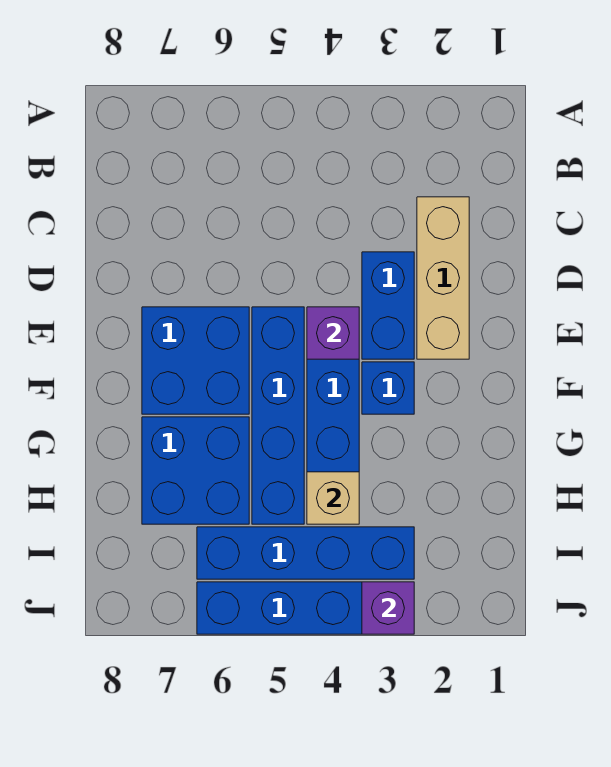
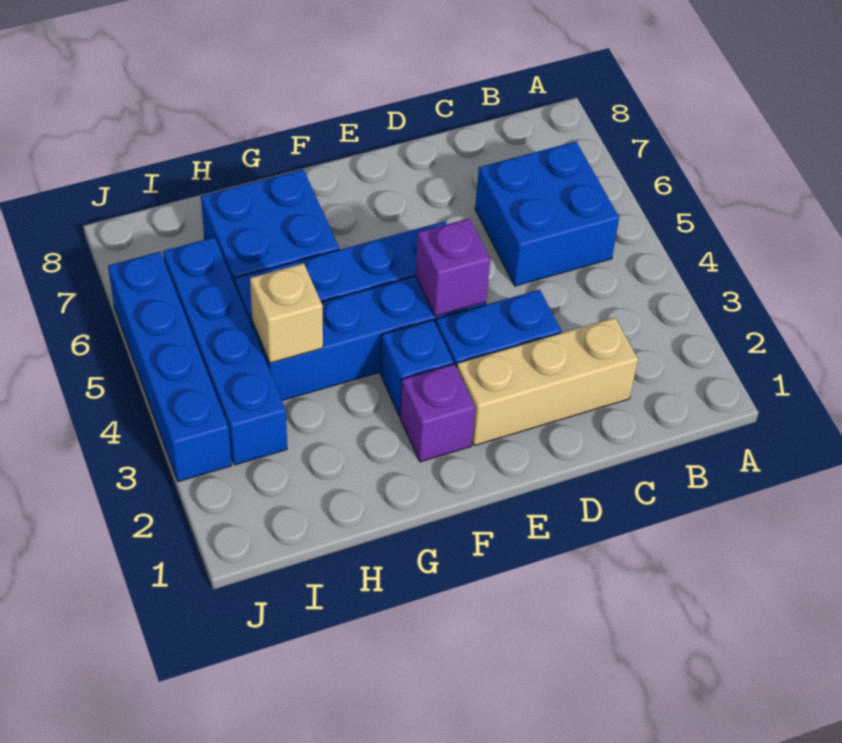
blue 2x2 brick [142,307,249,414] -> blue 2x2 brick moved to [475,142,619,286]
purple 1x1 brick [362,582,414,634] -> purple 1x1 brick moved to [400,364,475,462]

